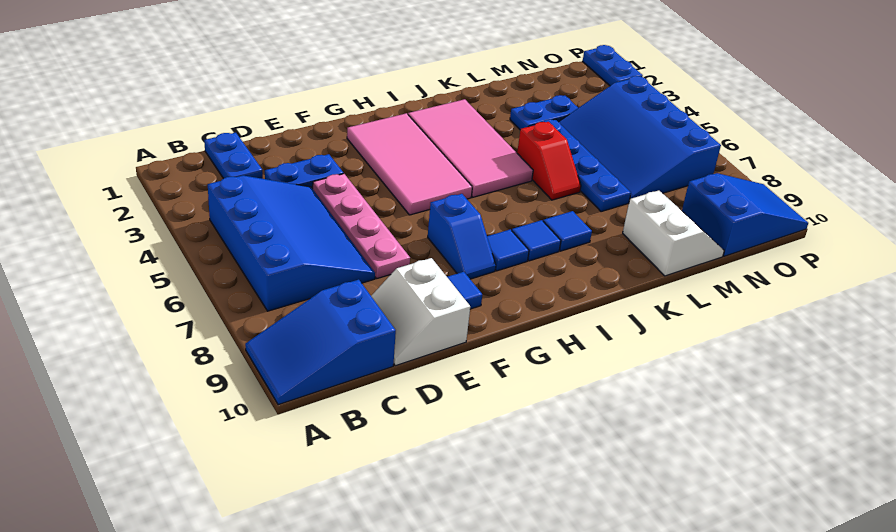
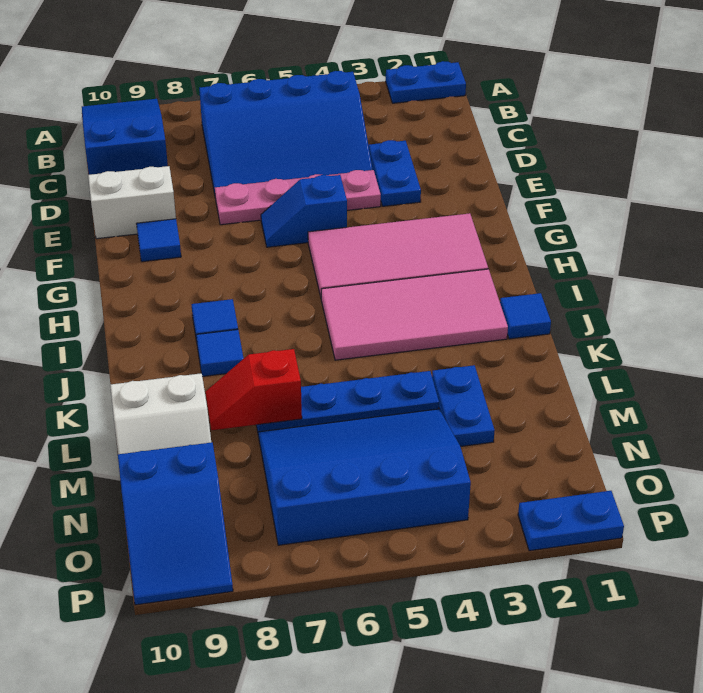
blue 1x2 plate [204,133,263,179] -> blue 1x2 plate moved to [386,61,466,103]
blue 1x2 slope [428,194,496,279] -> blue 1x2 slope moved to [261,175,347,247]
blue 1x1 tile [487,229,529,271] -> blue 1x1 tile moved to [500,293,551,339]
red 1x2 slope [517,122,581,200] -> red 1x2 slope moved to [206,349,302,430]

